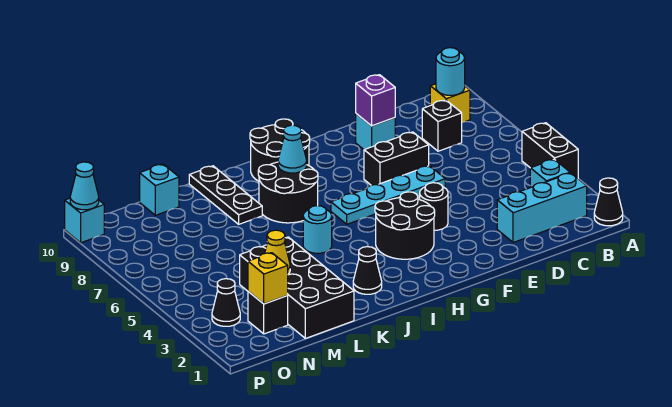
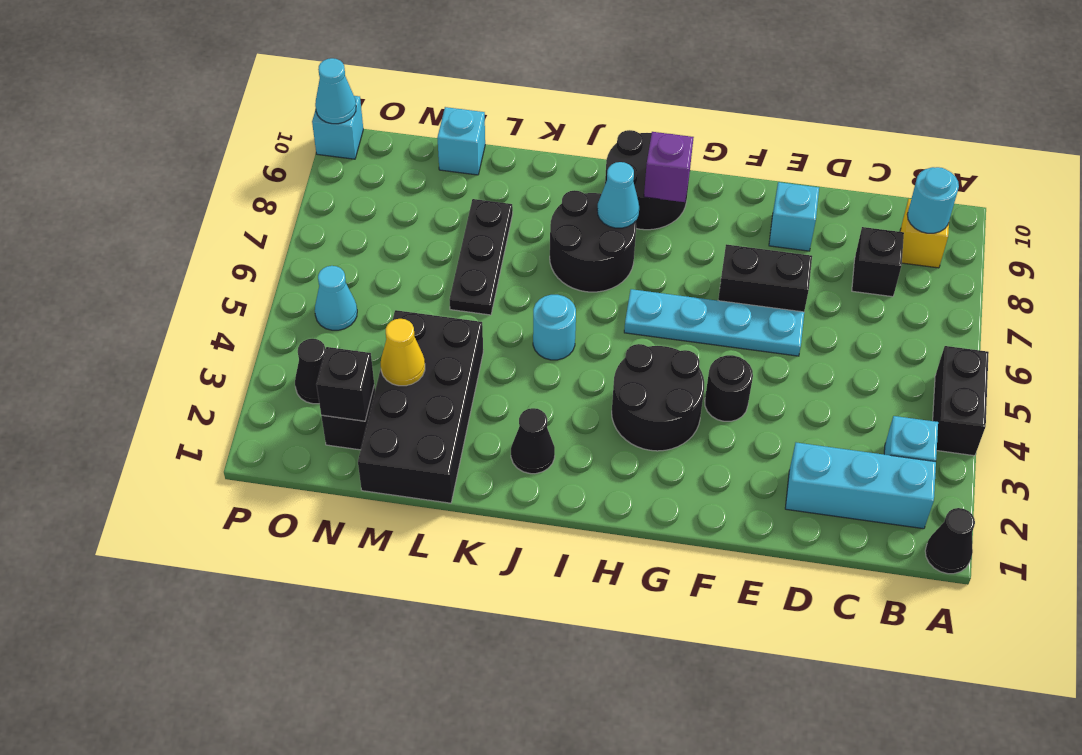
purple 1x1 brick [356,75,395,126] -> purple 1x1 brick moved to [644,132,694,202]
black 1x3 plate [189,166,262,224] -> black 1x3 plate moved to [450,199,513,315]
yellow 1x1 brick [248,253,288,304] -> black 1x1 brick [316,347,374,421]
none -> cyan 1x1 cone [315,266,357,330]

